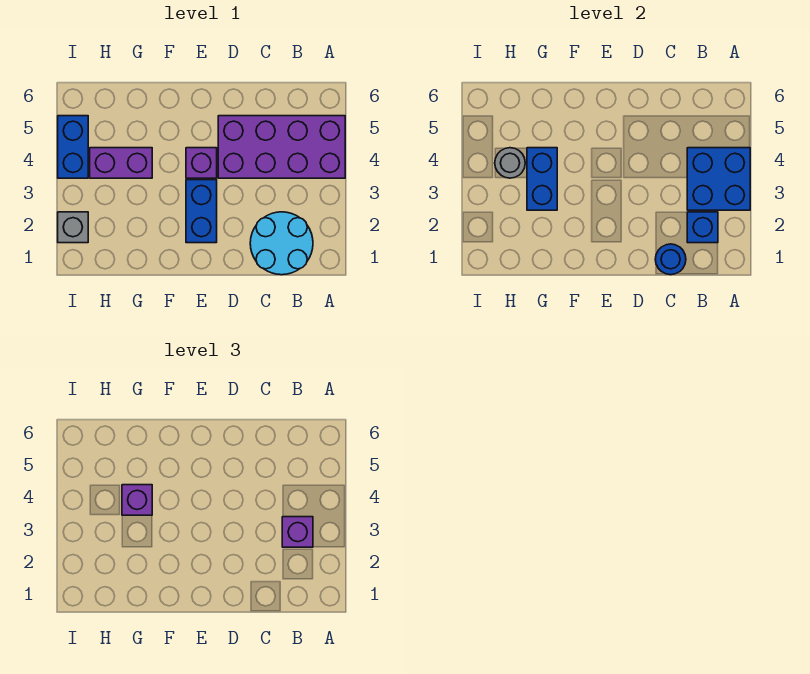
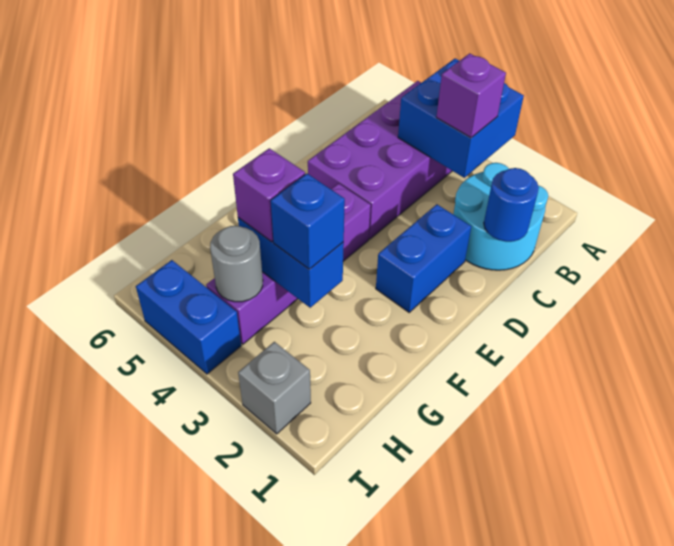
blue 1x1 brick [687,212,718,243] -> blue 1x1 brick moved to [271,174,345,269]
blue 1x2 brick [186,180,217,243] -> blue 1x2 brick turned to [376,204,471,312]

